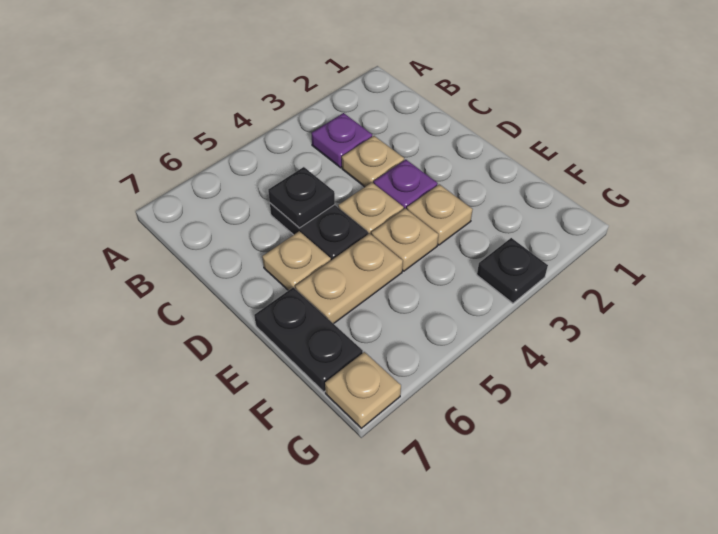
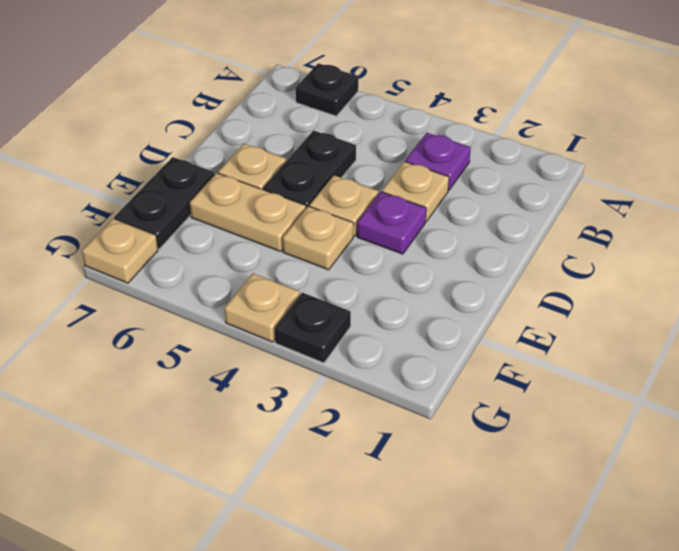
black 1x1 plate [268,167,335,228] -> black 1x1 plate moved to [296,63,358,116]
tan 1x1 plate [407,184,473,245] -> tan 1x1 plate moved to [224,273,300,342]

